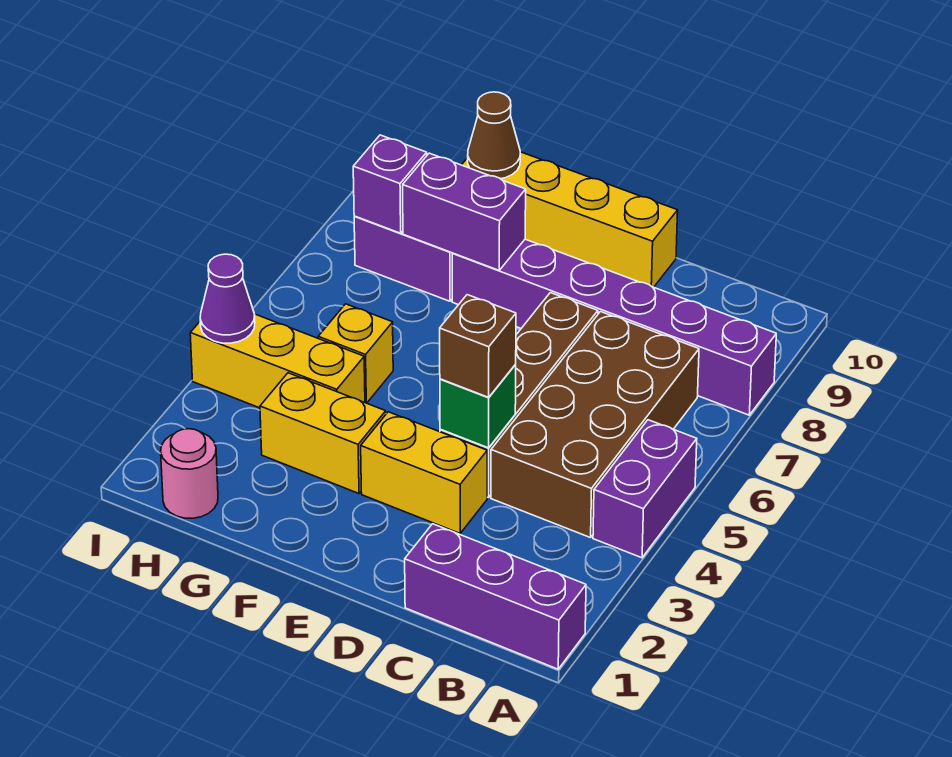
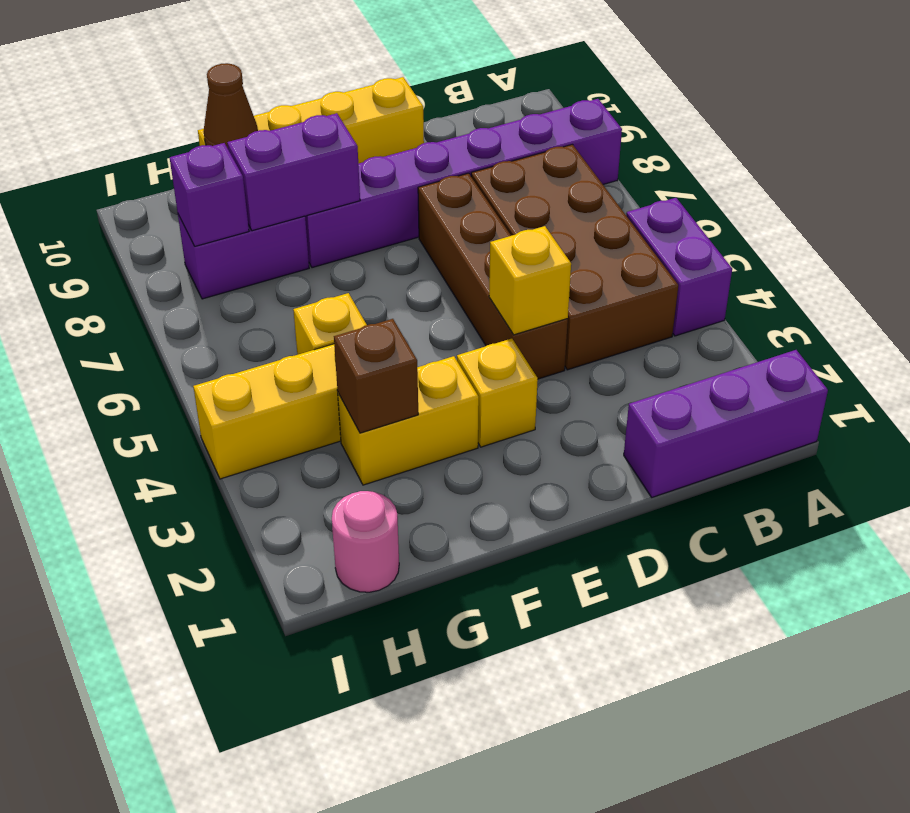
yellow 1x2 brick [361,412,487,533] -> yellow 1x1 brick [457,339,538,447]
green 1x1 brick [440,365,516,448] -> yellow 1x1 brick [489,226,571,335]
brown 1x1 brick [440,295,516,397] -> brown 1x1 brick moved to [334,319,418,433]
purple 1x1 cone [200,254,255,343] -> none

